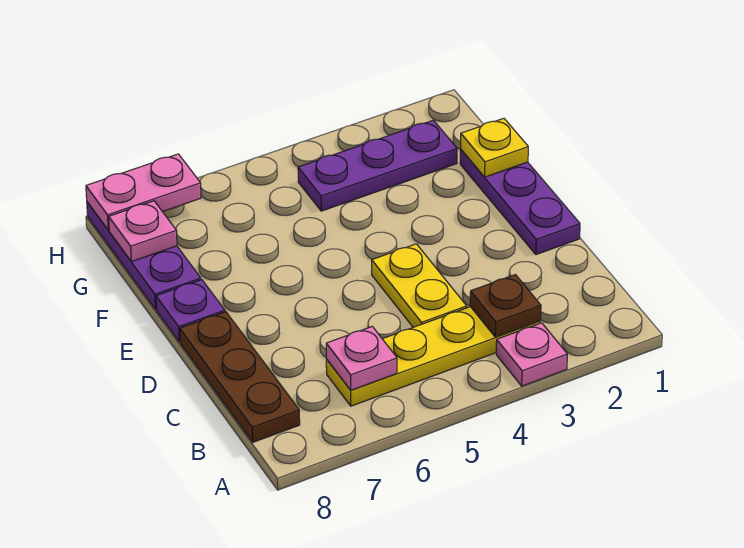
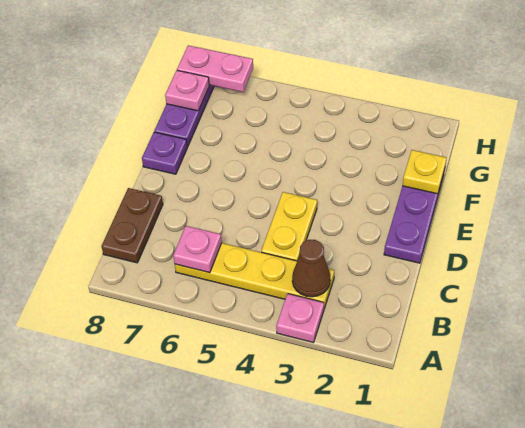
brown 1x1 plate [470,275,541,337] -> brown 1x1 cone [292,240,330,297]
brown 1x3 plate [180,312,300,442] -> brown 1x2 plate [101,188,163,263]
purple 1x3 plate [298,120,457,211] -> none

